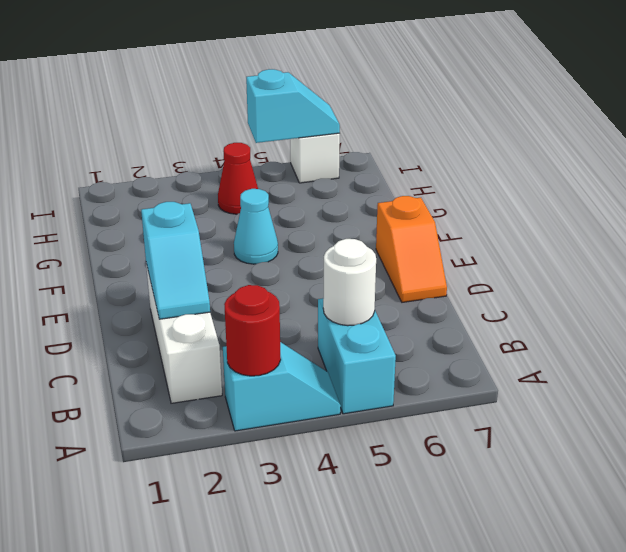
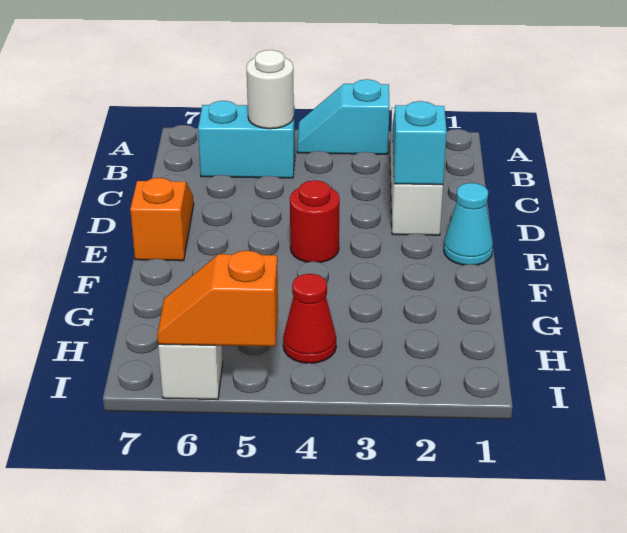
red 1x1 round brick [224,285,281,376] -> red 1x1 round brick moved to [290,180,340,262]
cyan 1x2 brick [318,298,396,414] -> cyan 1x2 brick turned to [198,101,295,178]
cyan 1x1 cone [234,189,278,264] -> cyan 1x1 cone moved to [444,183,493,265]
cyan 1x2 slope [246,69,340,143] -> orange 1x2 slope [157,250,278,347]

